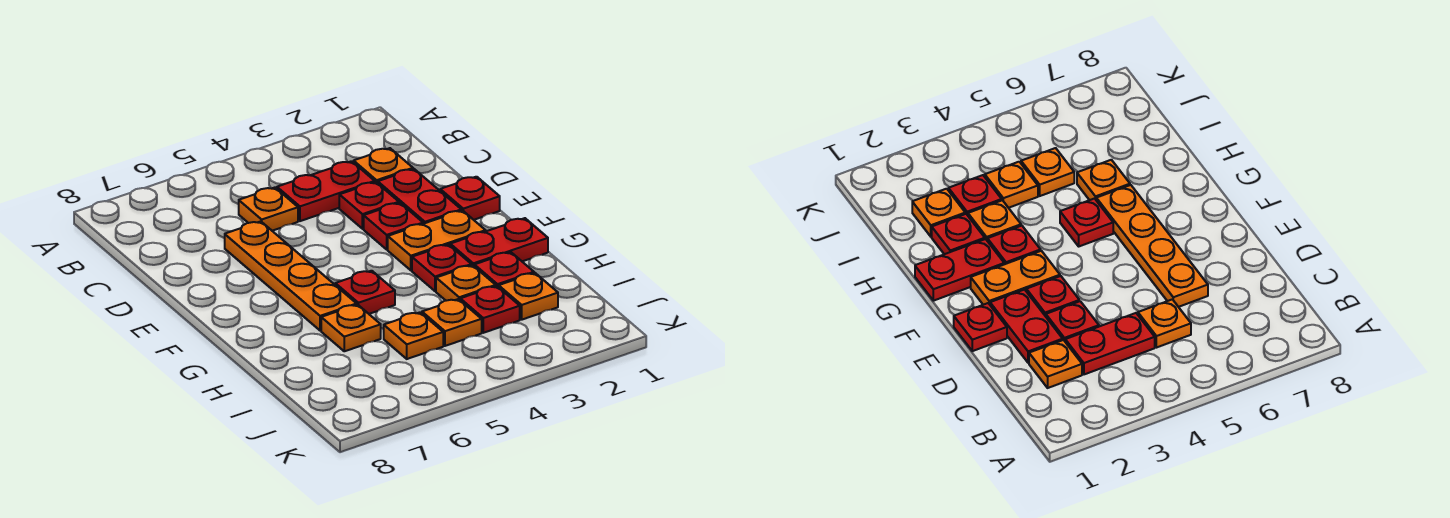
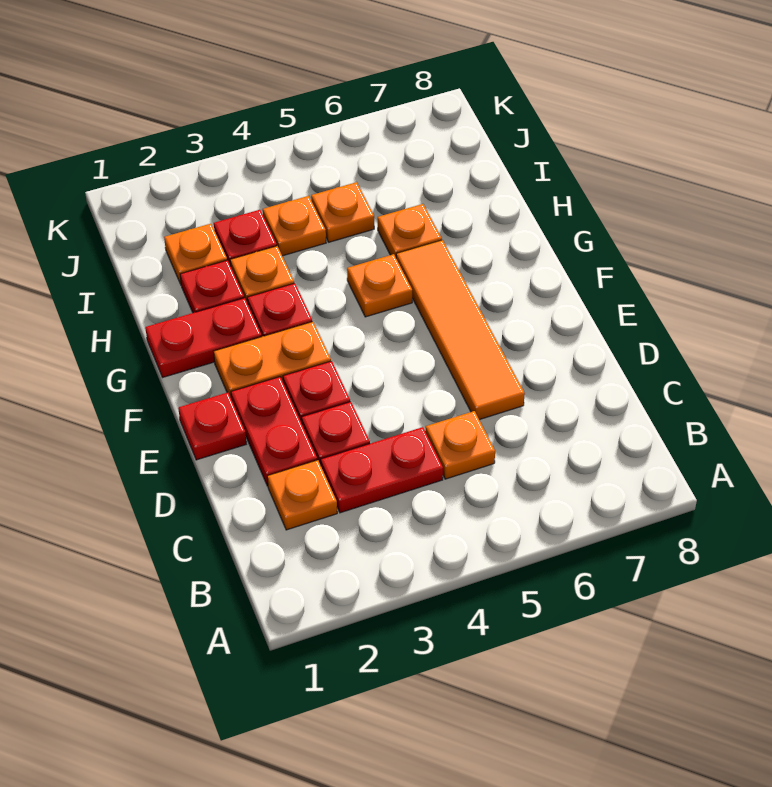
orange 1x4 plate [225,221,357,331] -> orange 1x4 tile [396,240,525,420]
red 1x1 plate [335,271,395,314] -> orange 1x1 plate [347,254,412,317]

